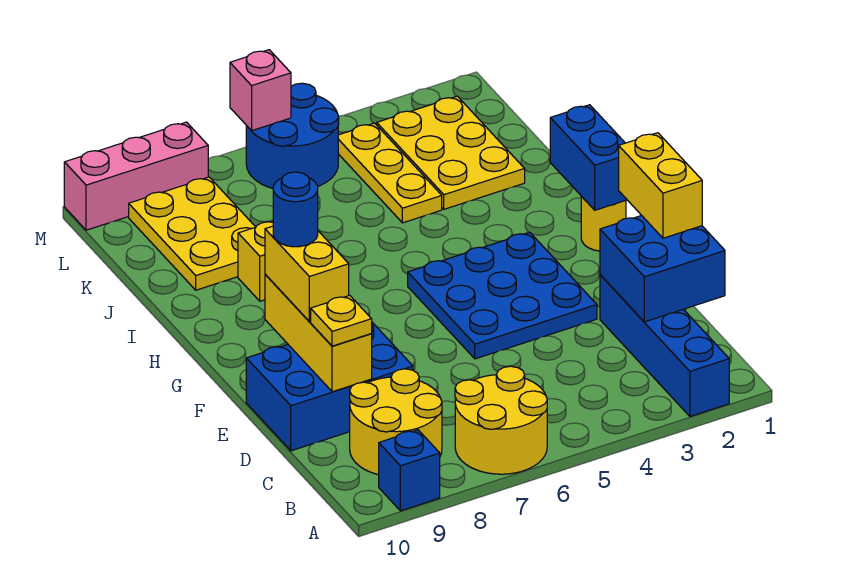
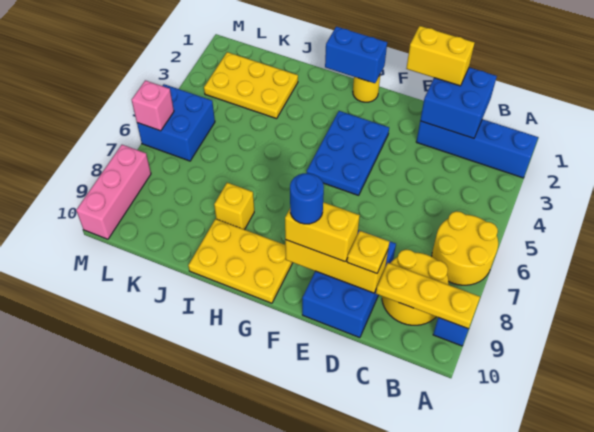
blue 3x3 plate [408,232,597,359] -> blue 2x3 plate [307,111,389,195]
yellow 1x3 plate [338,123,442,223] -> yellow 1x3 plate moved to [376,263,480,329]
yellow 2x3 plate [129,177,255,290] -> yellow 2x3 plate moved to [188,219,293,303]
blue 2x2 round brick [246,83,339,188] -> blue 2x2 brick [137,84,215,161]

